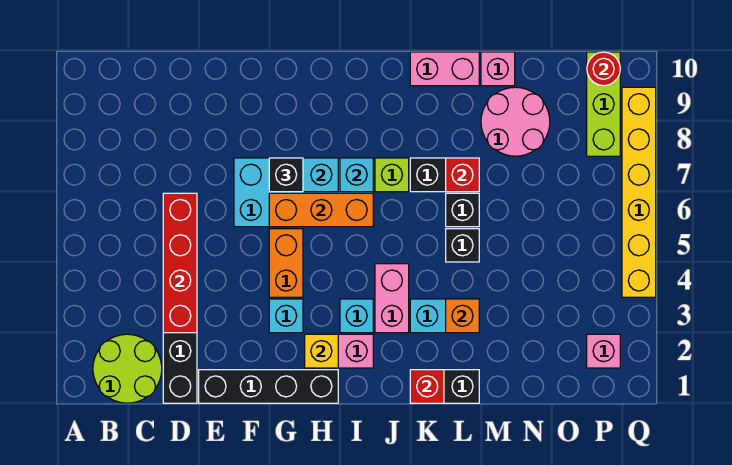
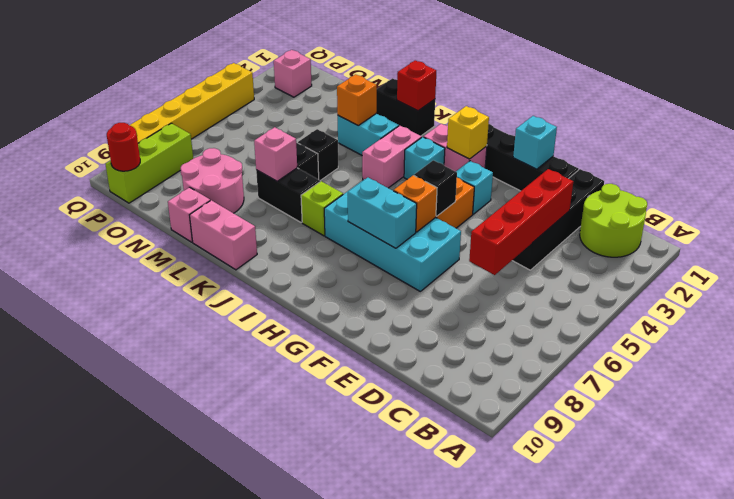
orange 1x3 brick [269,193,373,227] -> orange 1x1 brick [394,175,437,232]
black 1x1 brick [269,158,303,192] -> black 1x1 brick moved to [414,160,457,216]
cyan 1x1 brick [340,158,373,192] -> cyan 1x1 brick moved to [513,116,557,169]
red 1x1 brick [446,158,479,192] -> pink 1x1 brick [254,127,297,181]

